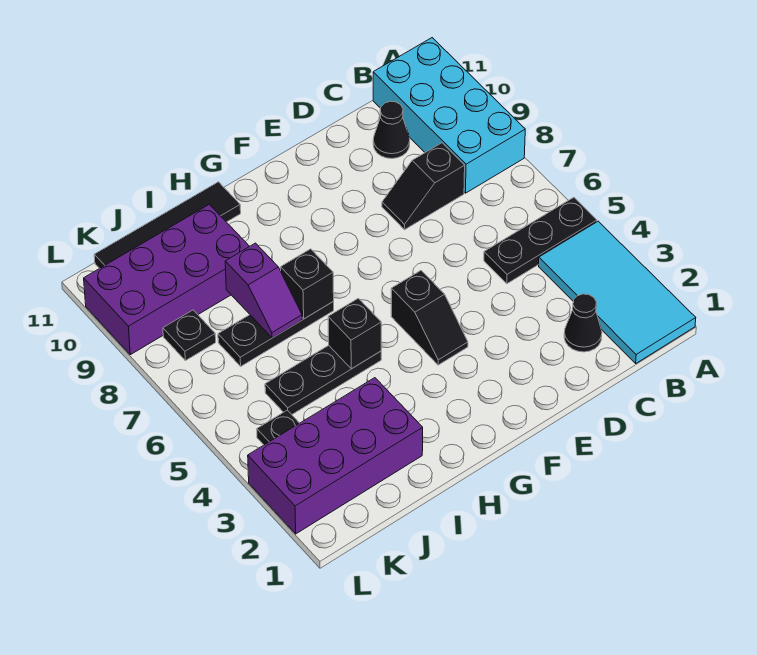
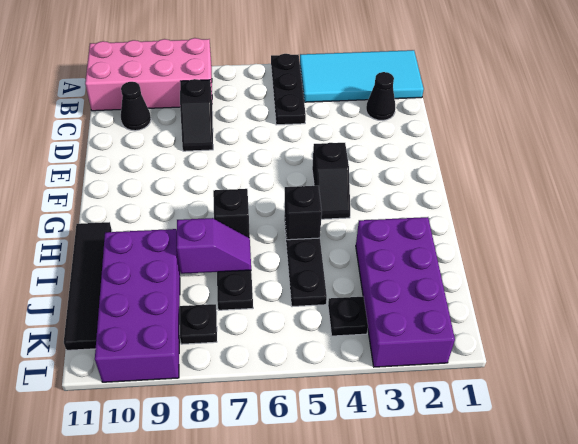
cyan 2x4 brick [373,38,525,193] -> pink 2x4 brick [85,38,212,111]
black 1x2 slope [391,271,468,365] -> black 1x2 slope turned to [312,143,350,219]

